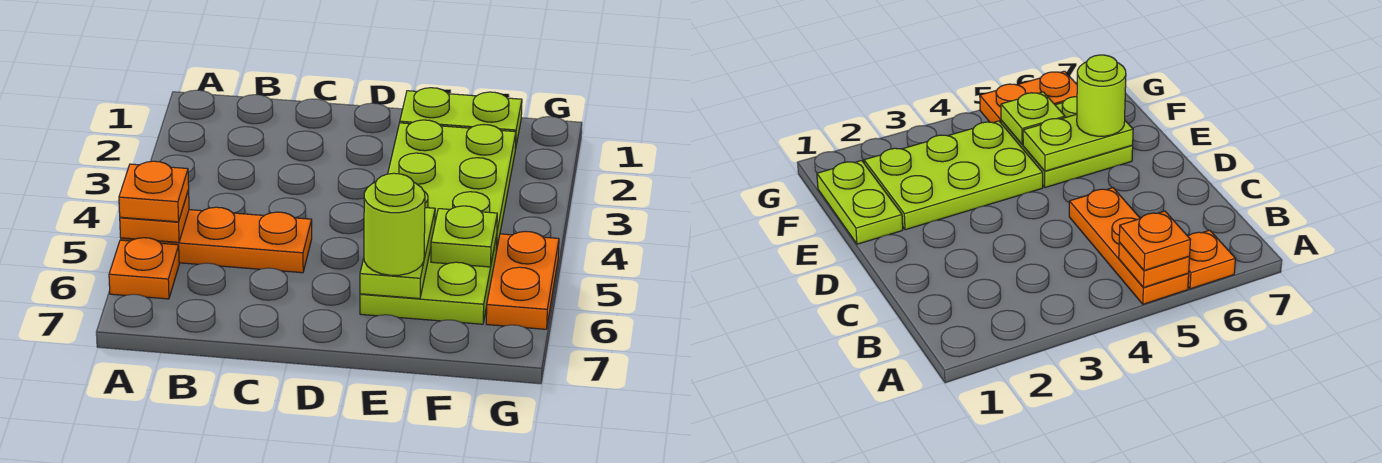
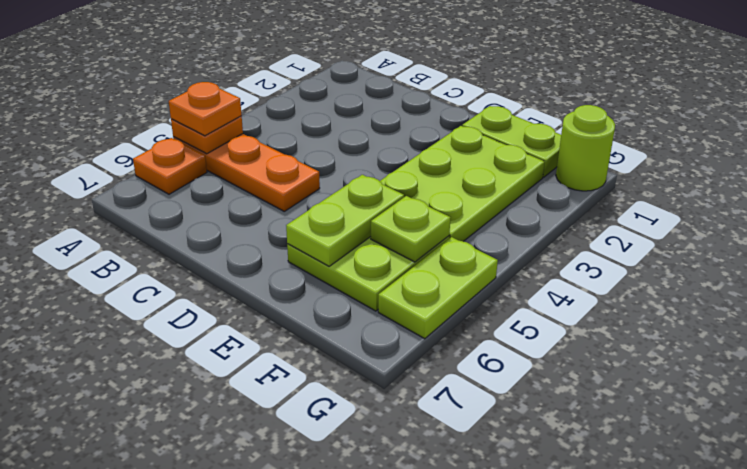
lime 1x1 round brick [364,173,425,275] -> lime 1x1 round brick moved to [556,105,615,191]
orange 1x2 plate [486,231,559,329] -> lime 1x2 plate [378,237,498,339]

